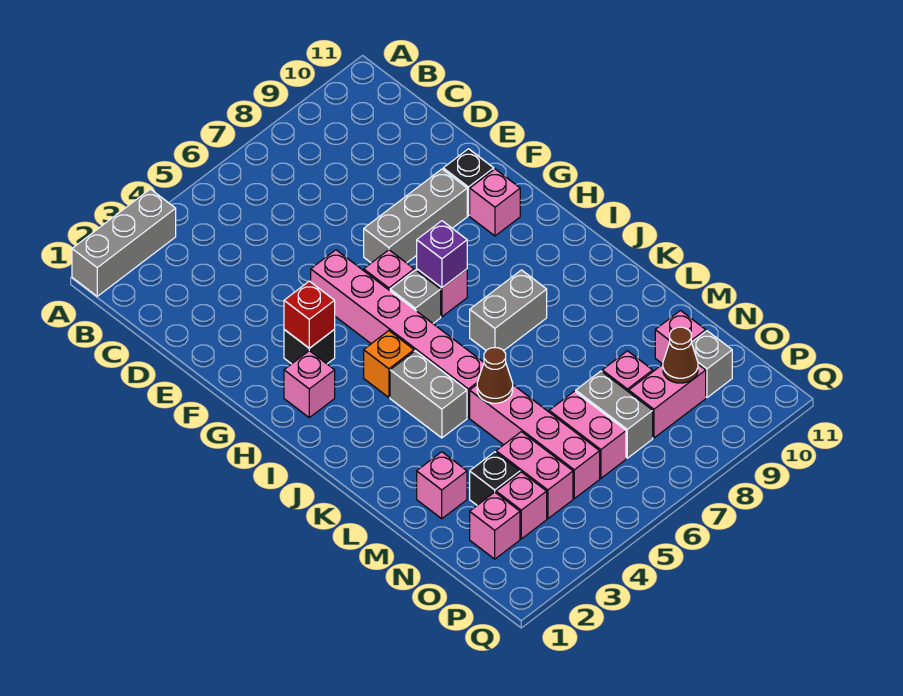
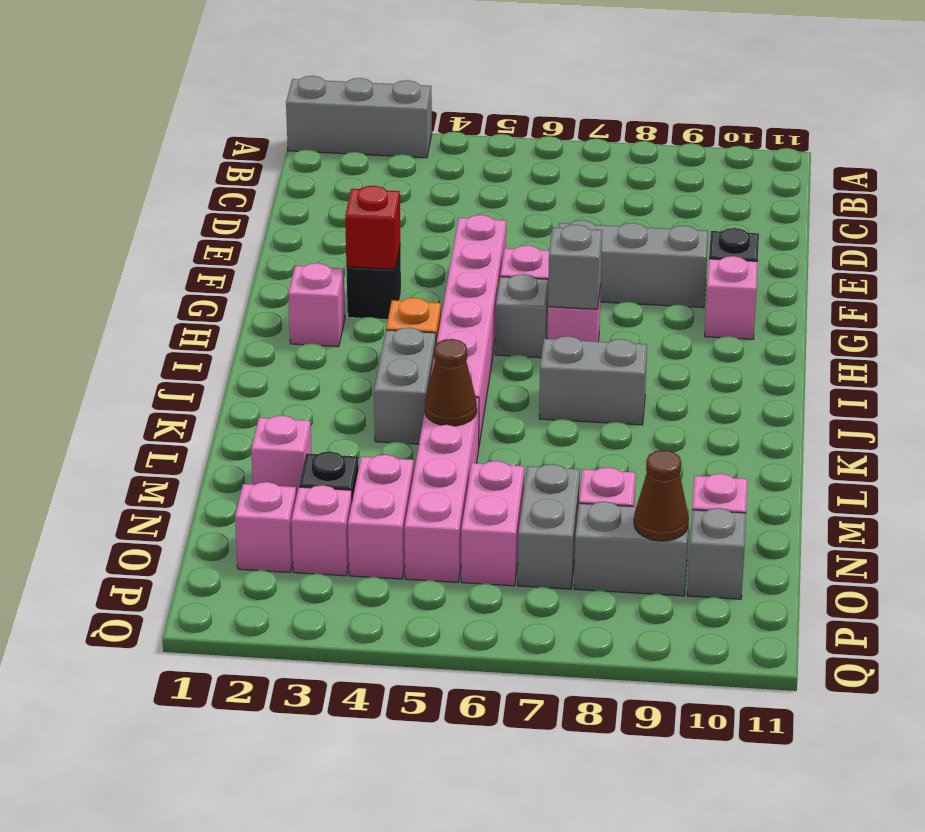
purple 1x1 brick [417,221,467,288] -> grey 1x1 brick [548,224,602,309]
pink 1x2 brick [629,364,706,438] -> grey 1x2 brick [574,502,689,596]

